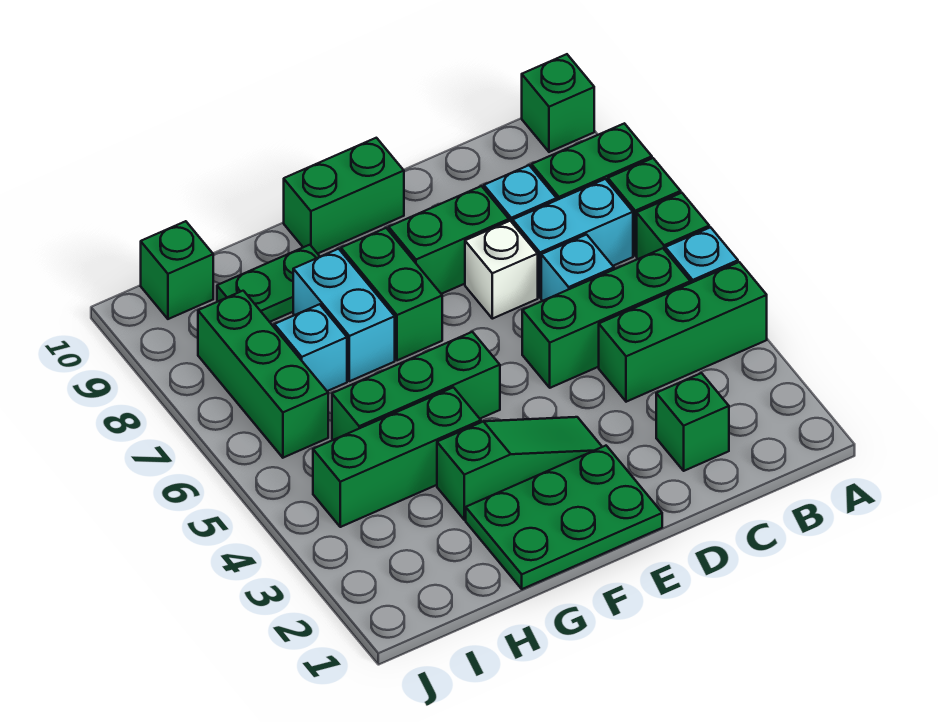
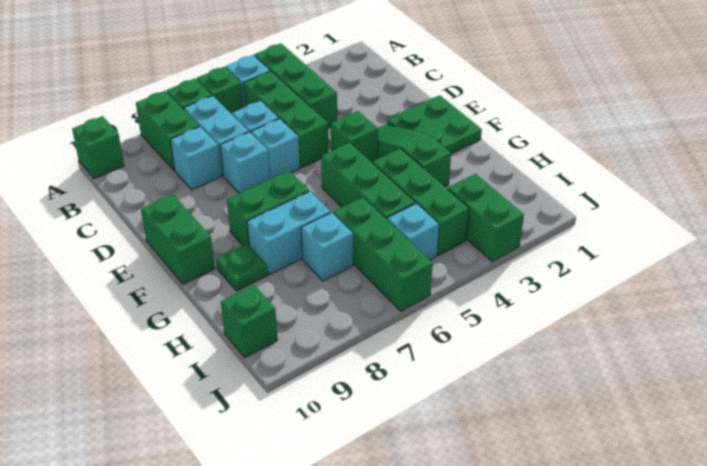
green 1x1 brick [656,373,729,471] -> green 1x1 brick moved to [331,111,378,163]
none -> cyan 1x1 brick [251,119,300,179]
white 1x1 brick [465,221,538,319] -> cyan 1x1 brick [220,132,270,194]
green 1x2 brick [389,186,509,294] -> green 1x2 brick moved to [448,174,524,262]
green 2x3 plate [466,446,662,589] -> green 2x2 plate [387,95,482,154]
green 1x2 plate [217,245,320,322] -> green 1x1 plate [216,244,268,291]
none -> cyan 1x1 brick [387,203,439,260]
green 1x3 brick [198,291,328,458] -> green 1x3 brick turned to [333,197,433,311]

